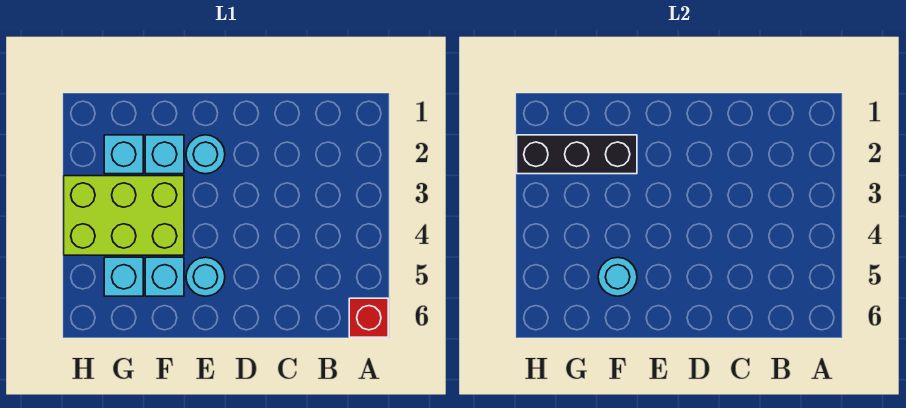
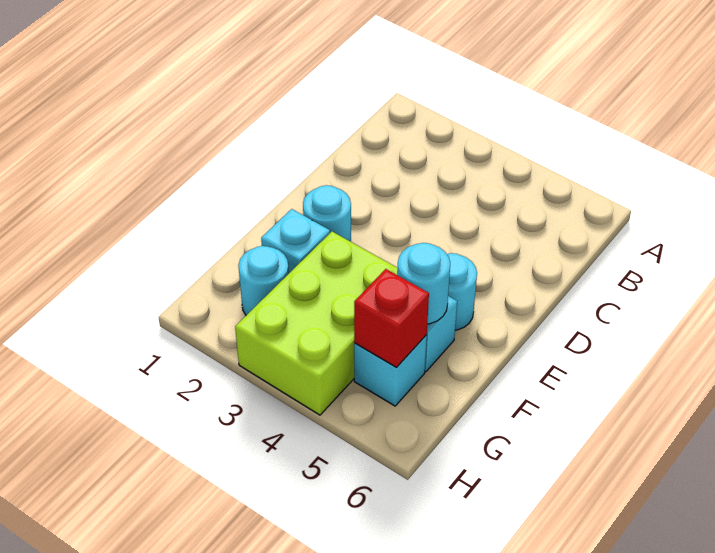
red 1x1 brick [349,298,388,337] -> red 1x1 brick moved to [354,269,429,368]
black 1x3 brick [517,135,637,174] -> none
cyan 1x1 brick [104,135,143,174] -> cyan 1x1 round brick [238,246,289,315]

